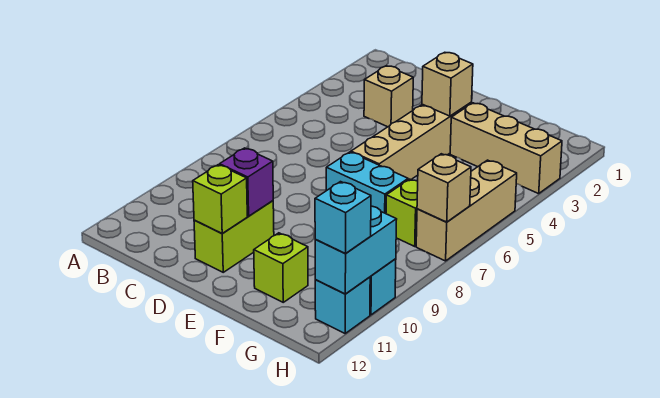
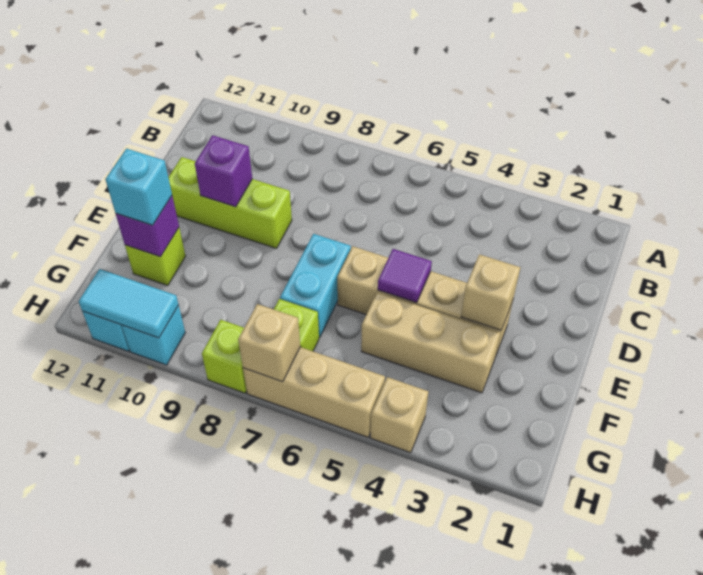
tan 1x1 brick [364,66,413,127] -> tan 1x1 brick moved to [371,377,428,453]
lime 1x2 brick [194,201,274,272] -> lime 1x3 brick [168,157,292,248]
lime 1x1 brick [193,165,247,234] -> lime 1x1 brick moved to [202,320,247,393]
none -> purple 1x1 tile [378,249,432,303]
tan 1x3 brick [450,103,562,194] -> tan 1x3 brick turned to [361,292,500,393]
none -> purple 1x1 brick [116,196,179,257]
cyan 1x2 brick [315,206,397,294] -> cyan 1x2 tile [79,269,179,338]
cyan 1x1 brick [315,182,371,253] -> cyan 1x1 brick moved to [106,149,172,225]

